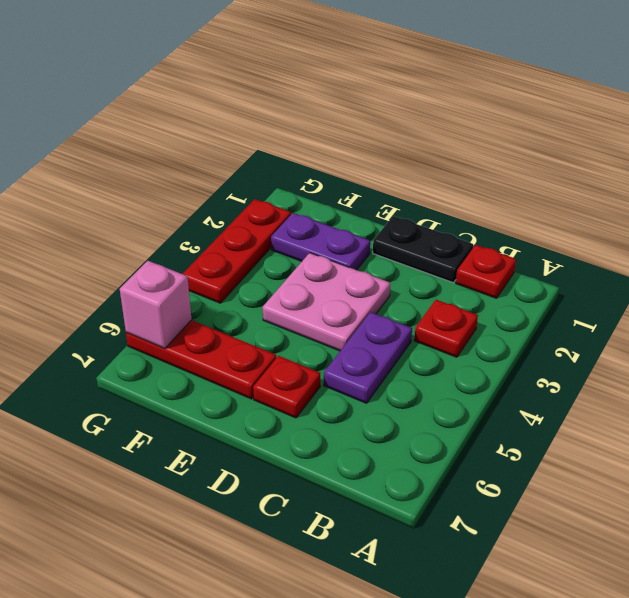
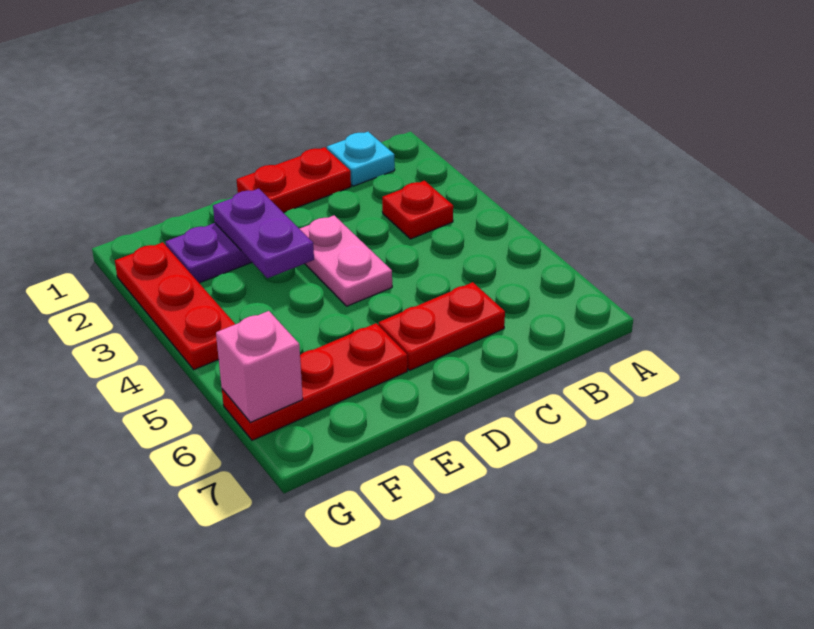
red 1x1 plate [456,245,516,298] -> cyan 1x1 plate [327,132,395,186]
black 1x2 plate [373,216,473,283] -> red 1x2 plate [237,147,351,213]
purple 1x2 plate [324,312,412,403] -> purple 1x2 plate moved to [213,189,314,278]
pink 2x2 plate [263,253,390,351] -> pink 1x2 plate [300,215,392,306]
red 1x1 plate [253,356,320,418] -> red 1x2 plate [379,282,505,370]

